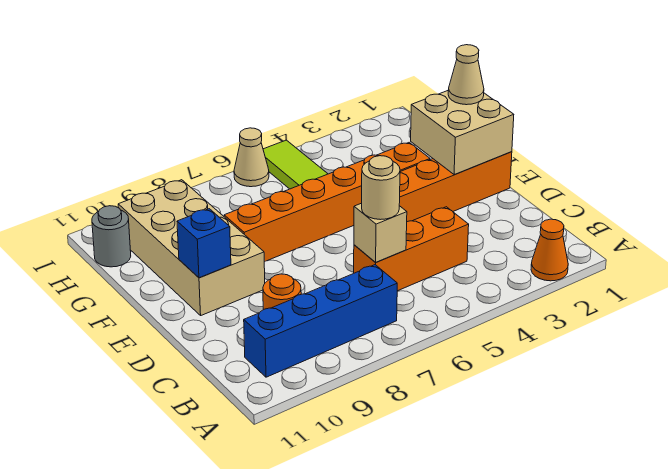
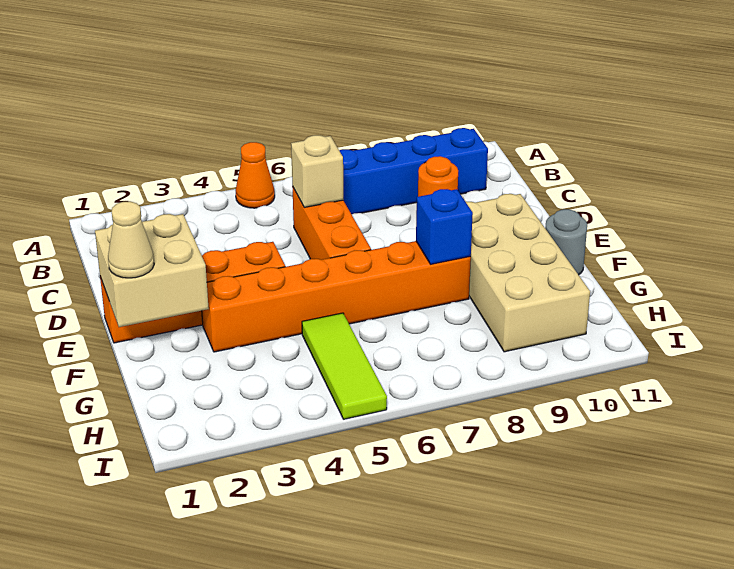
orange 1x1 cone [531,219,568,281] -> orange 1x1 cone moved to [235,142,275,208]
orange 1x3 brick [354,207,469,291] -> orange 1x3 brick turned to [292,186,371,260]
tan 1x1 round brick [362,156,400,220] -> none
blue 1x1 brick [177,209,231,278] -> blue 1x1 brick moved to [416,189,473,264]
grey 1x1 round brick [92,206,131,267] -> grey 1x1 round brick moved to [545,209,587,275]
tan 1x1 cone [234,128,269,187] -> none

